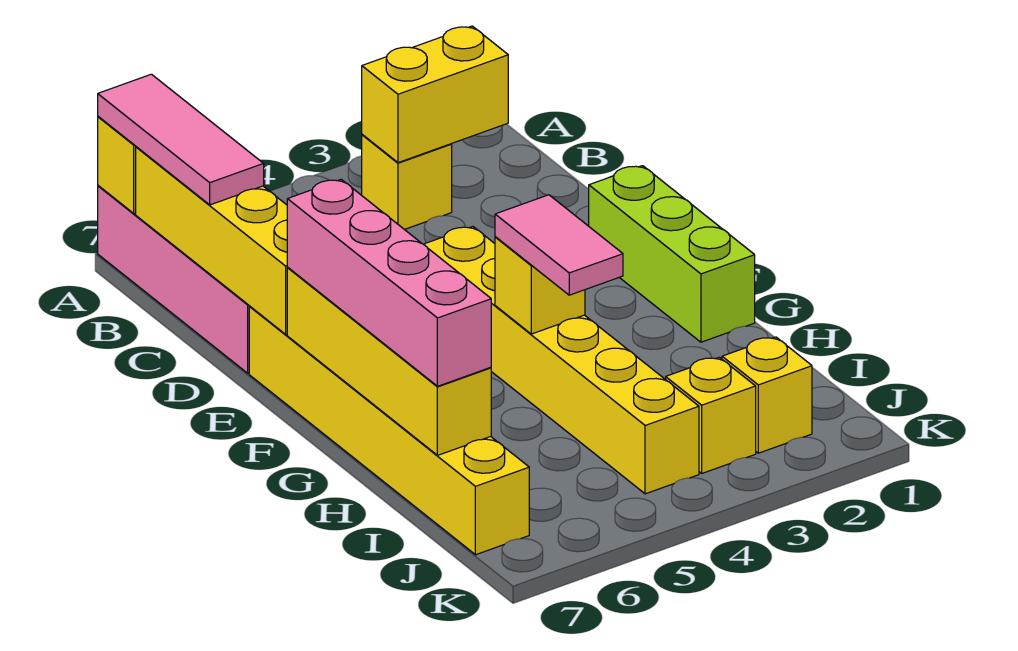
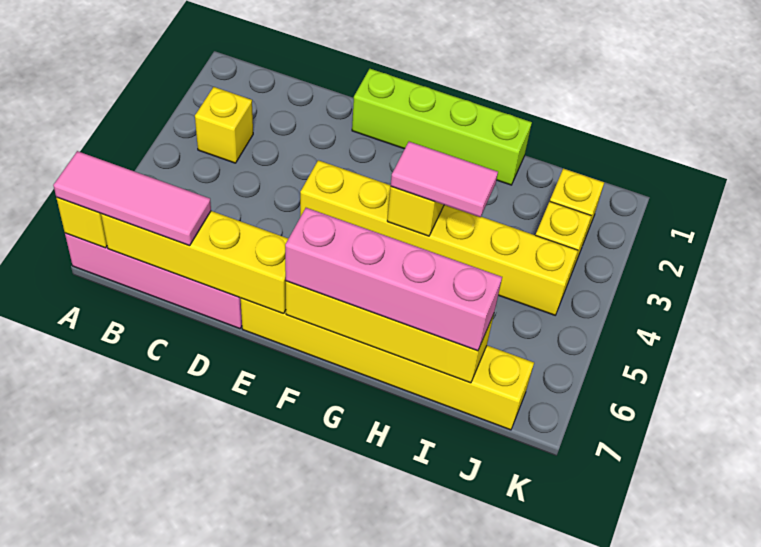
yellow 1x2 brick [362,26,508,163] -> none
lime 1x3 brick [589,166,755,342] -> lime 1x4 brick [352,69,532,185]

